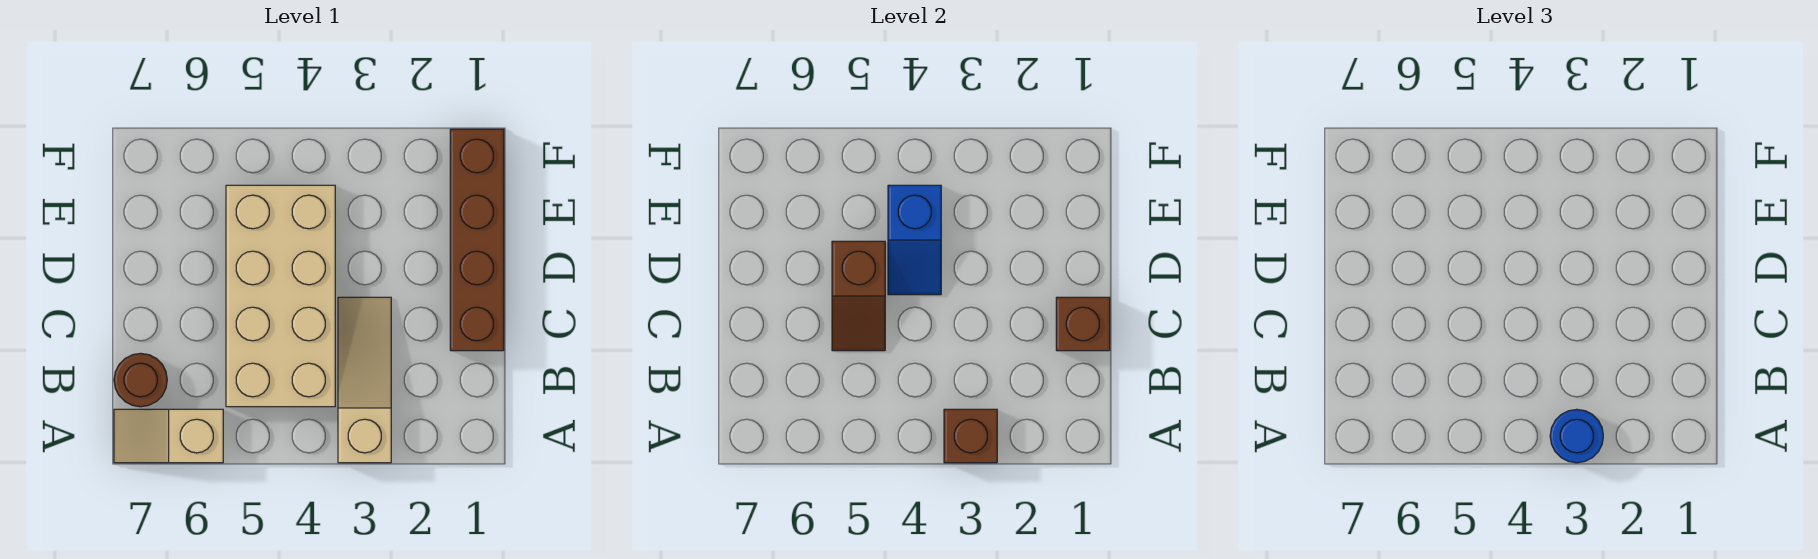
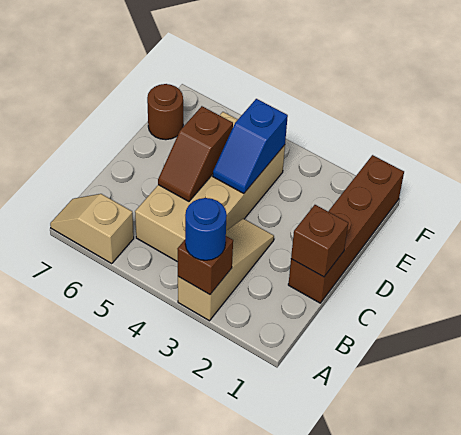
brown 1x1 round brick [114,353,167,407] -> brown 1x1 round brick moved to [147,84,183,140]

